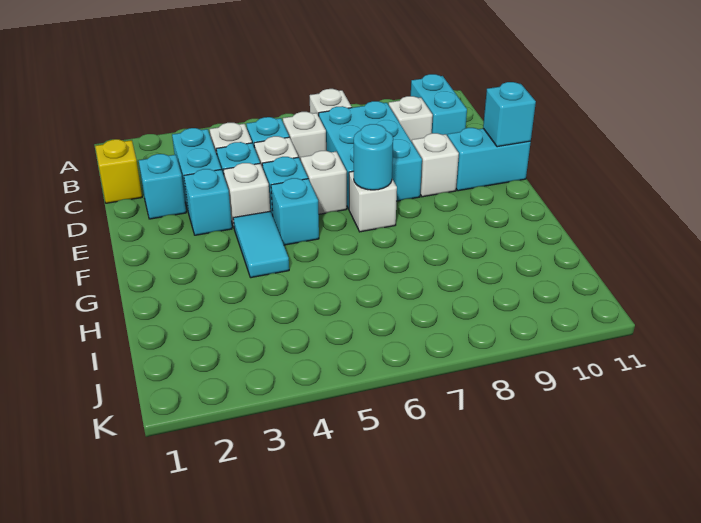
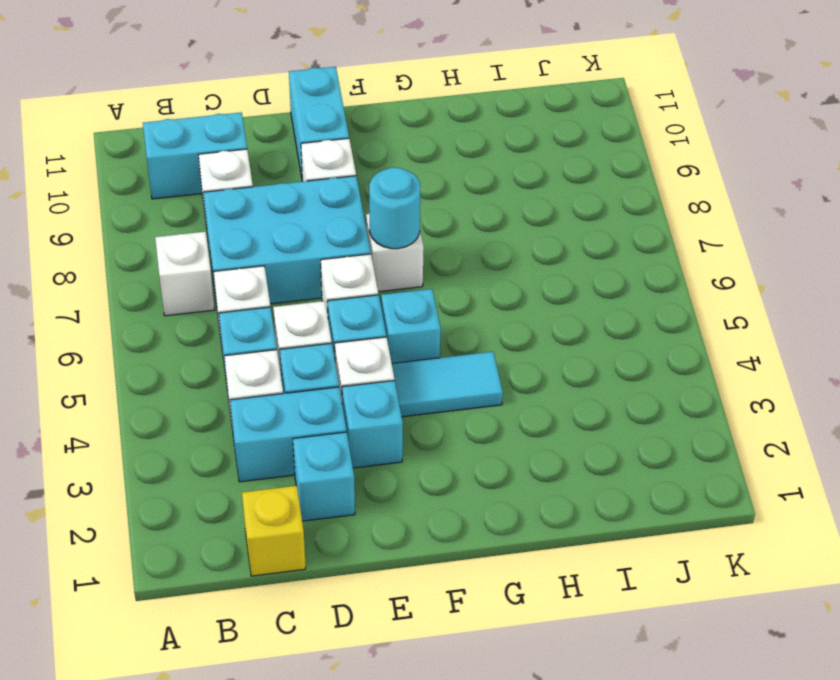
cyan 1x1 brick [483,82,536,147] -> none

